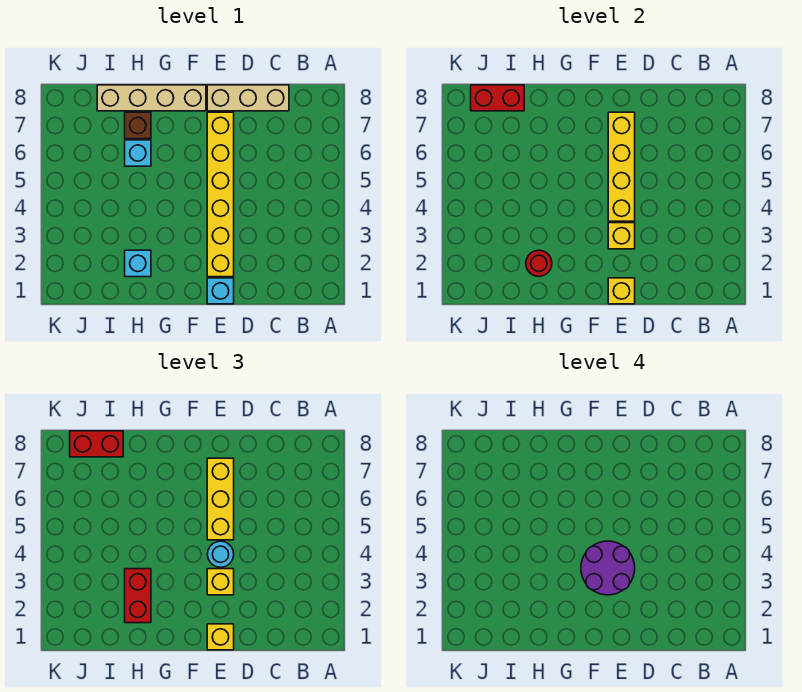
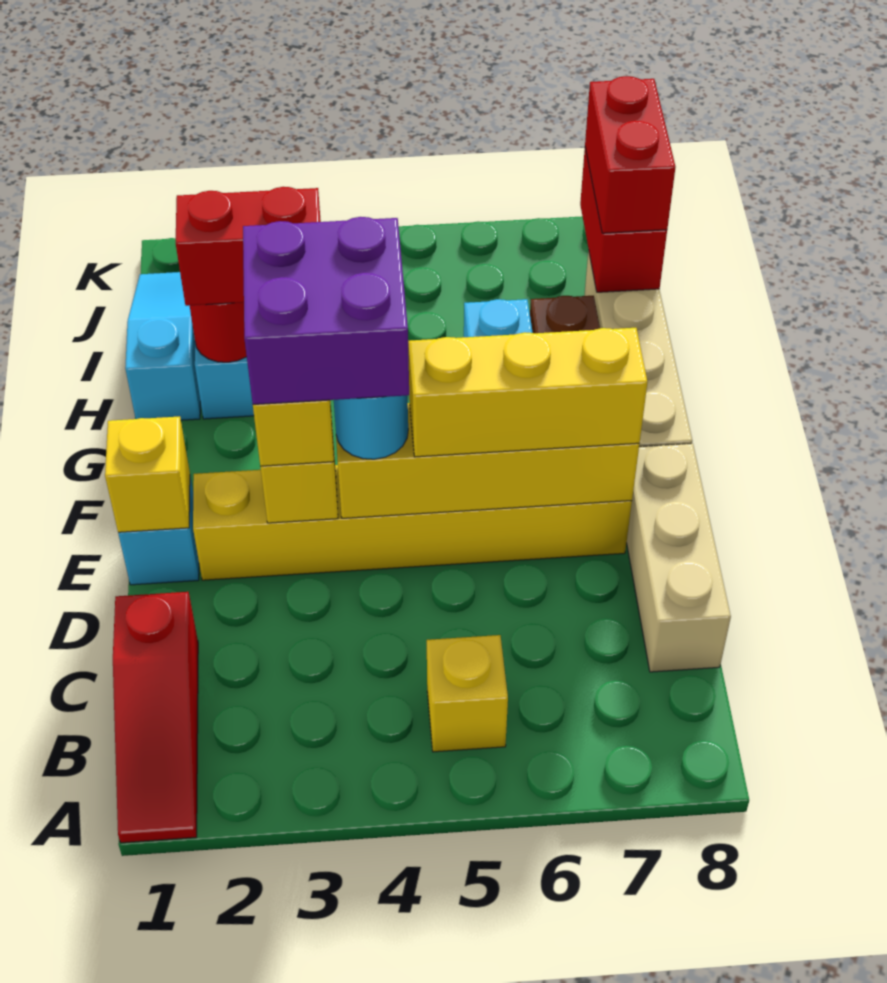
none -> red 1x3 slope [113,592,198,843]
yellow 1x1 brick [207,624,234,650] -> yellow 1x1 brick moved to [427,635,508,752]
purple 2x2 round brick [581,541,635,595] -> purple 2x2 brick [243,217,409,404]
none -> cyan 1x3 slope [125,272,200,420]

